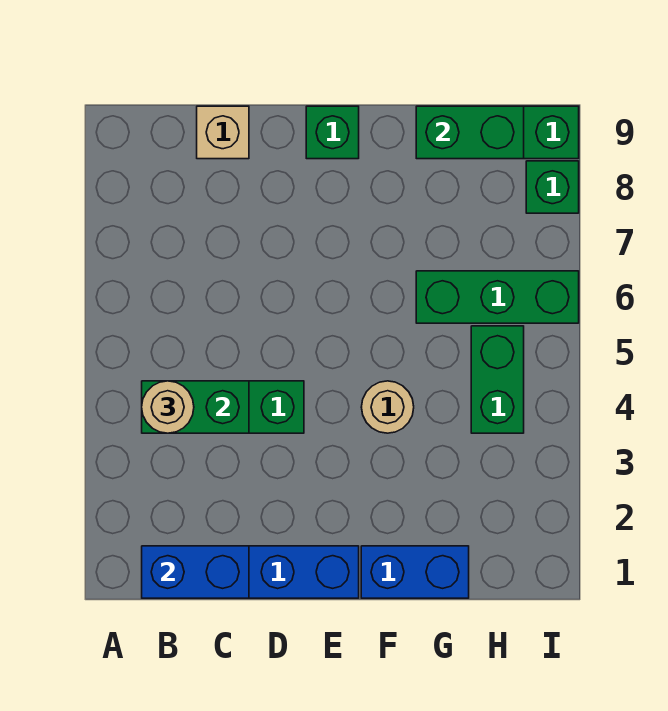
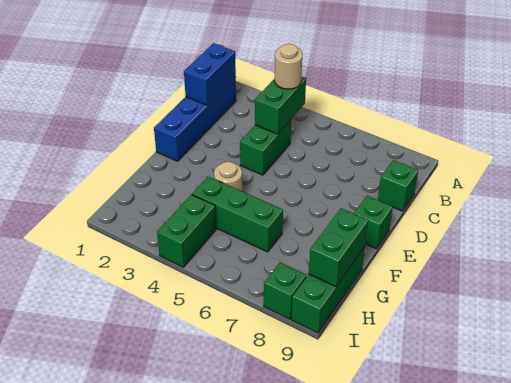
tan 1x1 brick [197,106,249,159] -> green 1x1 brick [378,160,418,211]
blue 1x2 brick [361,546,469,598] -> none
green 1x3 brick [416,271,579,323] -> green 1x3 brick turned to [192,177,283,252]
green 1x2 brick [471,326,524,433] -> green 1x2 brick turned to [157,195,216,267]

